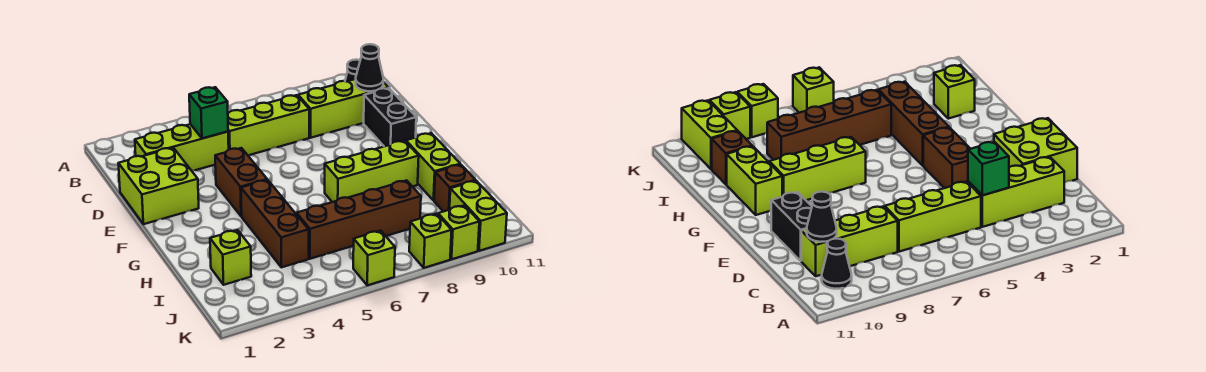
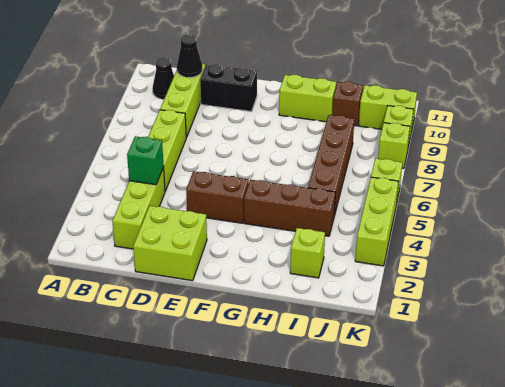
lime 1x3 brick [325,141,419,202] -> lime 1x3 brick moved to [355,177,399,266]

